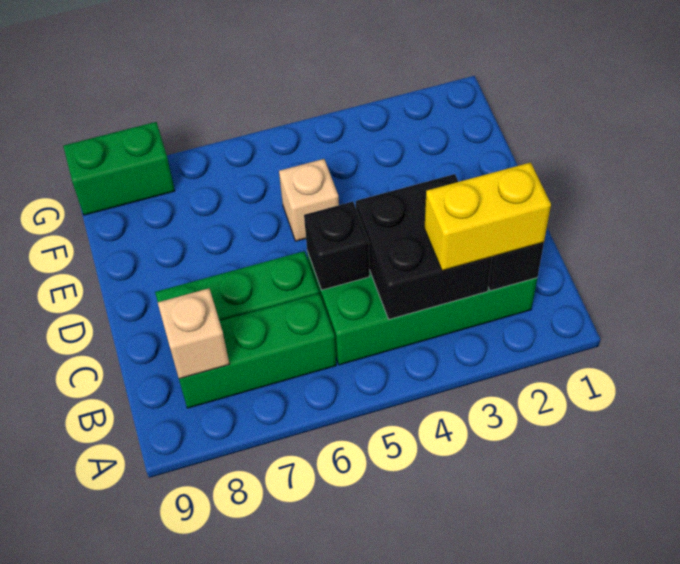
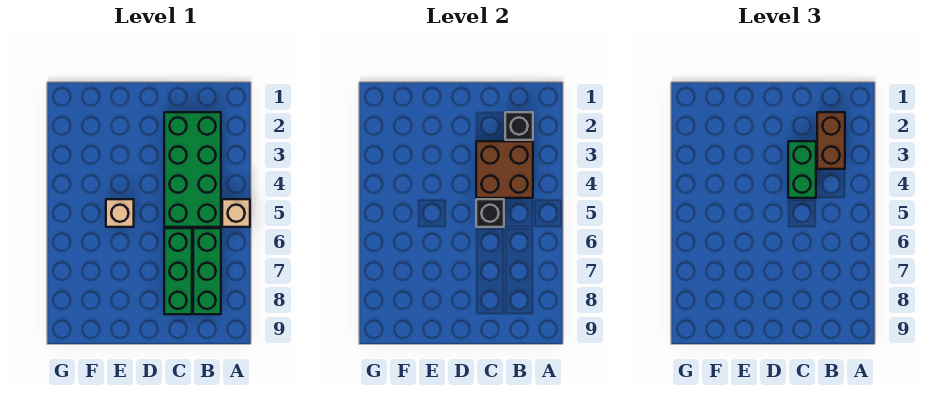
yellow 1x2 brick [424,162,551,271] -> brown 1x2 brick [817,112,845,169]
black 2x2 brick [356,174,492,319] -> brown 2x2 brick [476,141,533,198]
tan 1x1 brick [158,288,230,379] -> tan 1x1 brick moved to [222,199,250,227]
green 1x2 brick [63,122,175,215] -> green 1x2 brick moved to [788,141,816,198]

